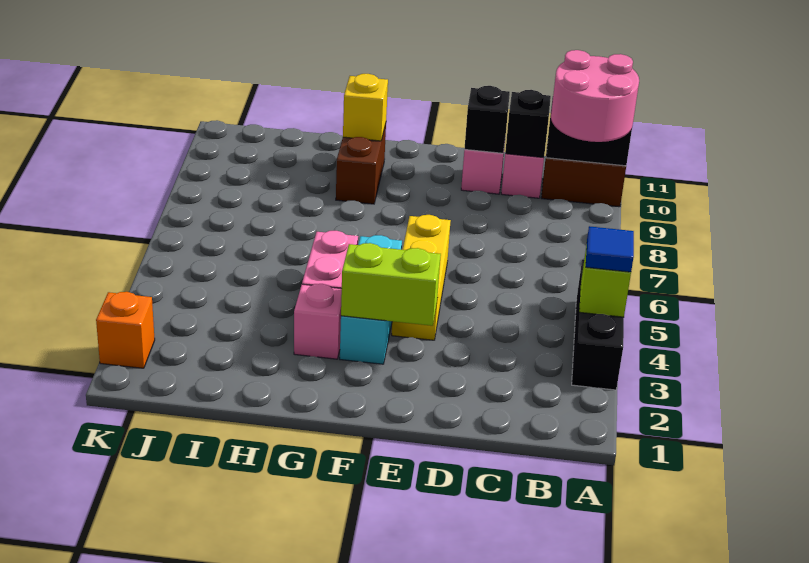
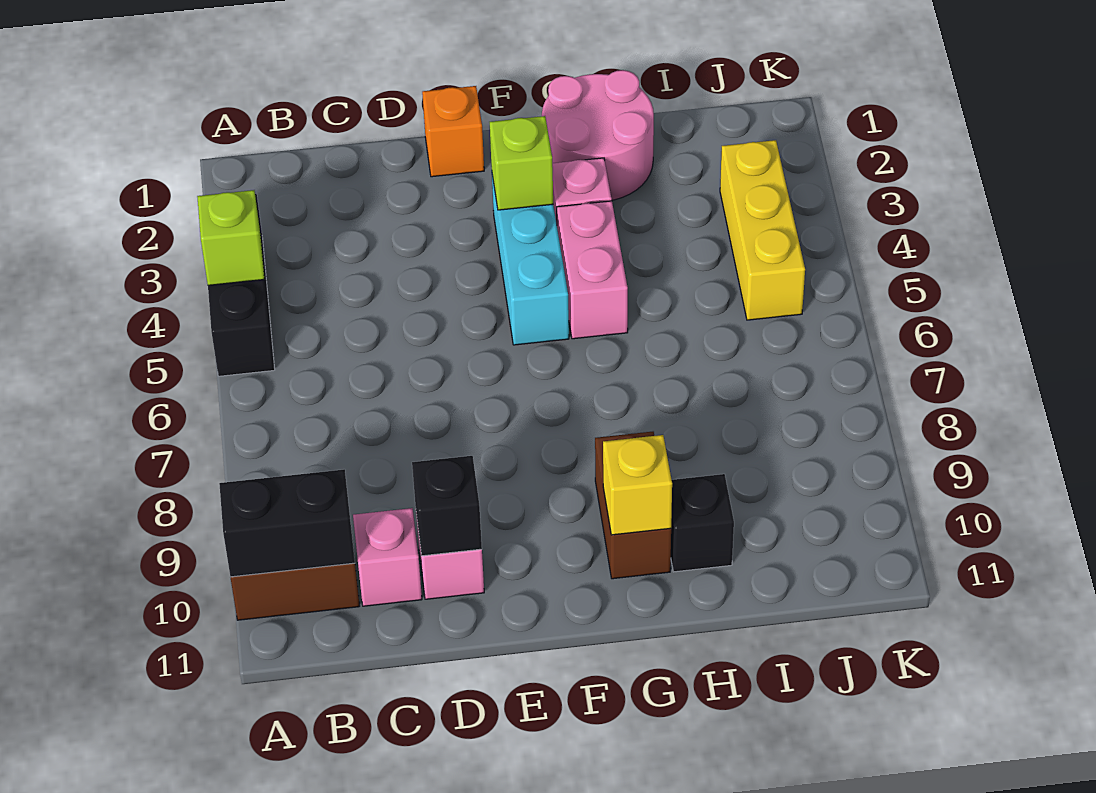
blue 1x1 tile [586,226,634,272] -> none
pink 2x2 round brick [551,50,639,142] -> pink 2x2 round brick moved to [542,70,654,200]
black 1x1 brick [505,90,551,158] -> black 1x1 brick moved to [671,474,734,572]
lime 1x2 brick [341,243,441,326] -> lime 1x1 brick [490,116,553,210]
yellow 1x3 brick [392,215,451,340] -> yellow 1x3 brick moved to [720,140,805,320]
orange 1x1 brick [96,292,155,368] -> orange 1x1 brick moved to [422,86,484,177]

